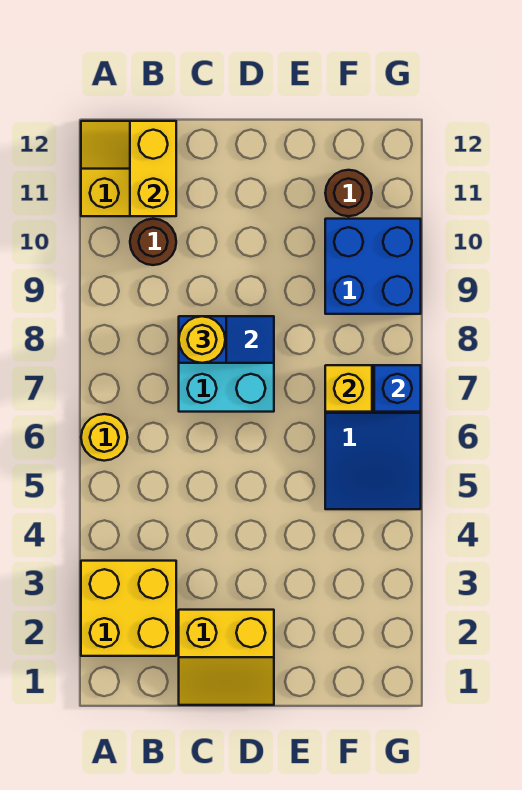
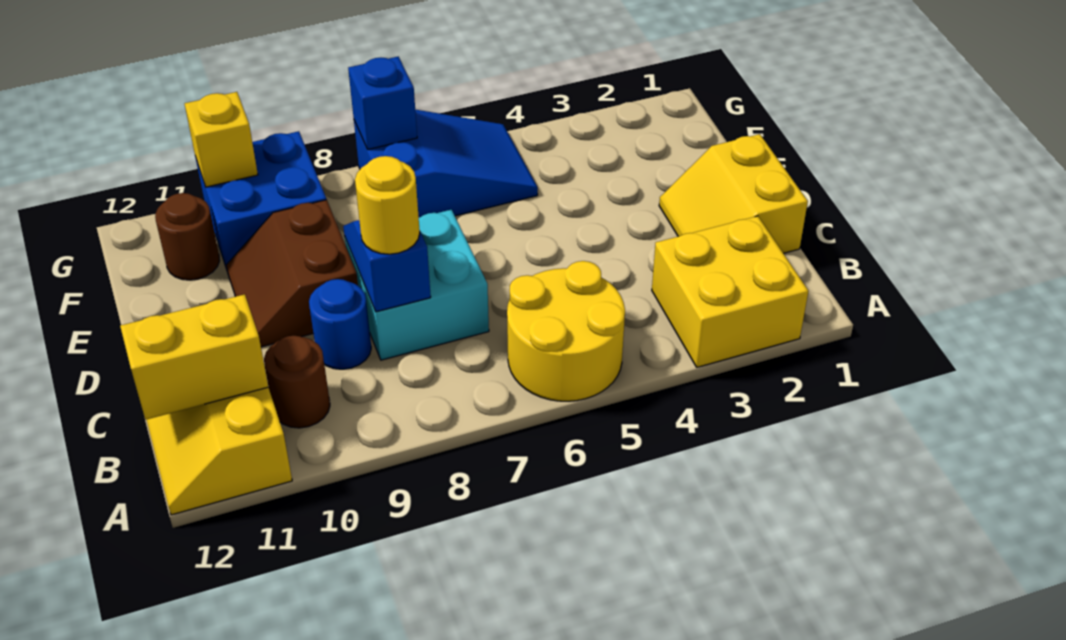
yellow 1x1 round brick [81,414,128,461] -> yellow 2x2 round brick [507,261,625,401]
yellow 2x2 slope [179,610,274,705] -> yellow 2x2 slope turned to [659,134,808,253]
none -> blue 1x1 round brick [309,279,371,369]
none -> brown 2x2 slope [226,200,358,347]
yellow 1x1 brick [325,365,372,412] -> yellow 1x1 brick moved to [185,92,258,187]

